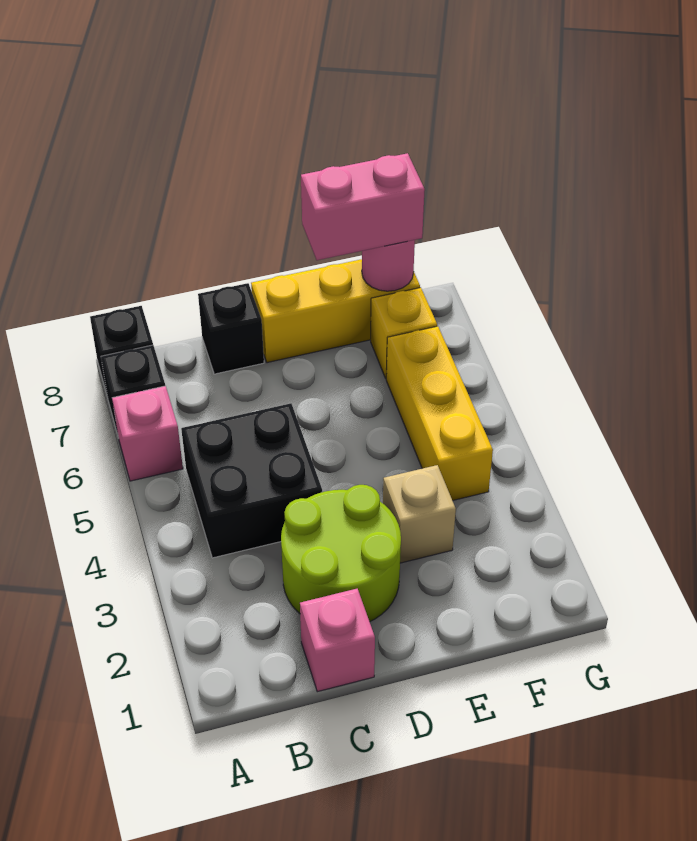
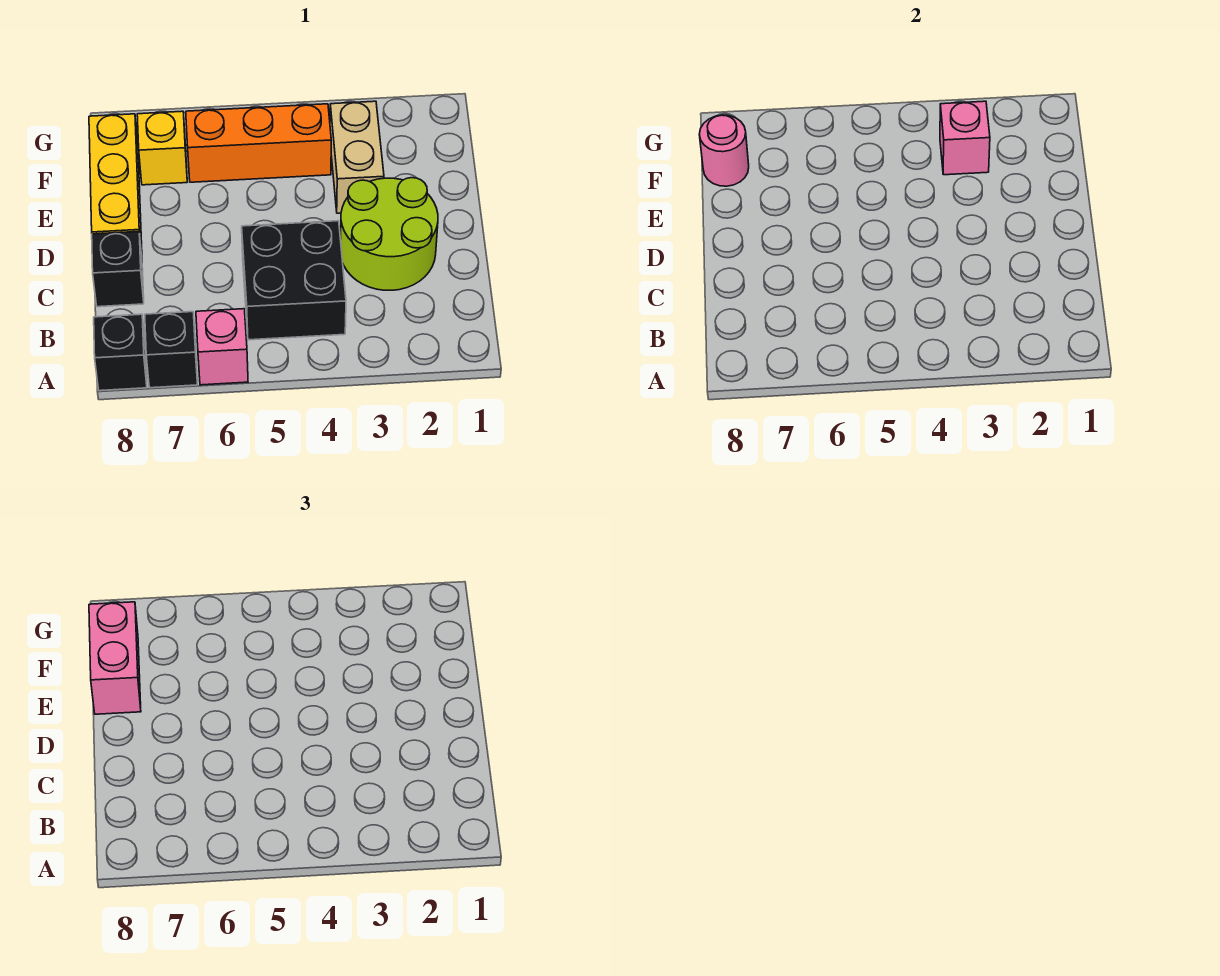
pink 1x1 brick [300,589,375,692] -> pink 1x1 brick moved to [940,101,990,175]
tan 1x1 brick [383,465,456,563] -> tan 1x2 brick [330,101,384,213]
yellow 1x3 brick [386,326,493,501] -> orange 1x3 brick [186,104,331,182]

